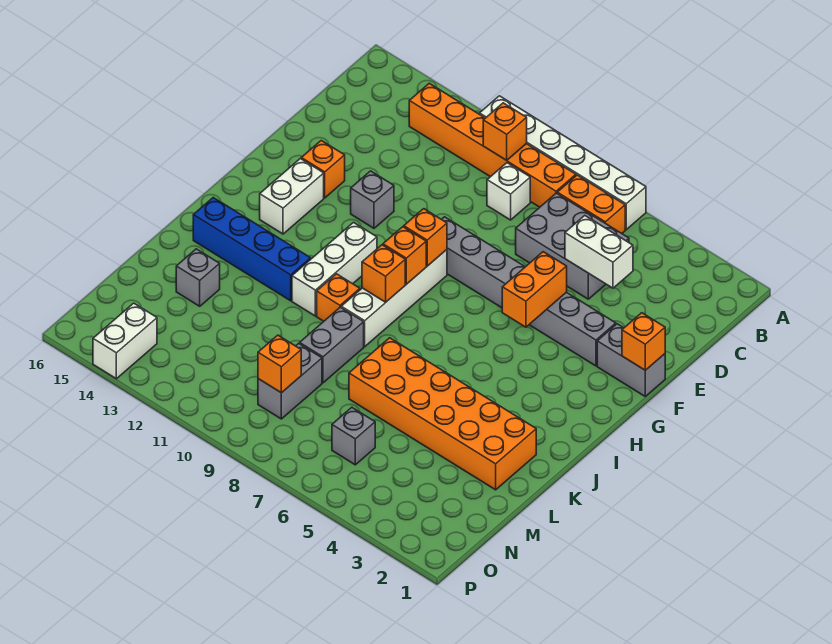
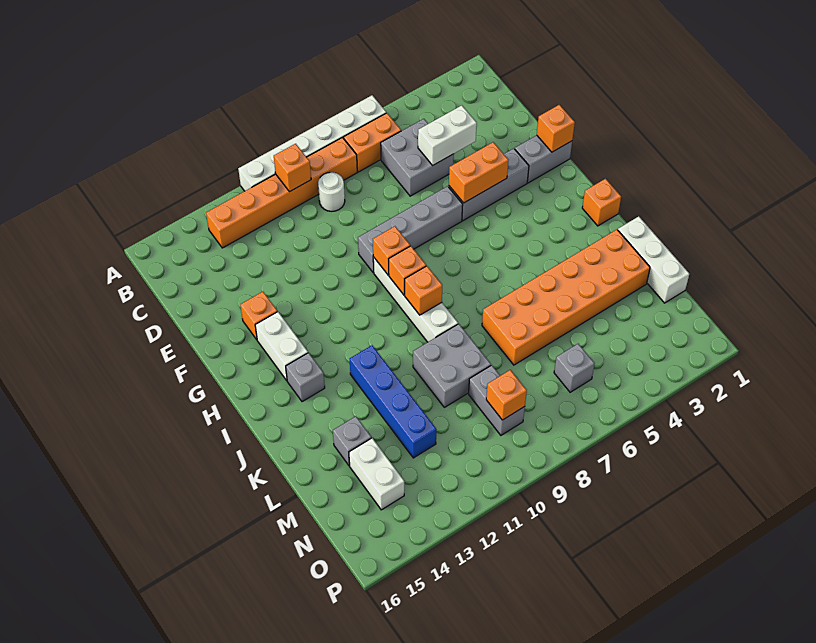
grey 2x3 brick [516,193,629,299] -> grey 2x2 brick [381,119,454,196]
white 1x1 brick [487,163,530,220] -> white 1x1 round brick [318,172,345,211]
orange 1x2 brick [502,252,567,327] -> orange 1x2 brick turned to [449,142,508,203]
grey 1x1 brick [351,171,394,228] -> grey 1x1 brick moved to [286,353,325,402]
white 1x3 brick [292,223,377,316] -> white 1x3 brick moved to [618,216,689,303]
orange 1x1 brick [317,274,360,321] -> orange 1x1 brick moved to [582,179,621,226]
blue 1x4 brick [193,198,311,301] -> blue 1x4 brick turned to [350,345,436,458]
grey 1x2 brick [300,307,364,383] -> grey 2x2 brick [413,324,491,407]
white 1x2 brick [93,303,157,379] -> white 1x2 brick moved to [349,438,404,510]

